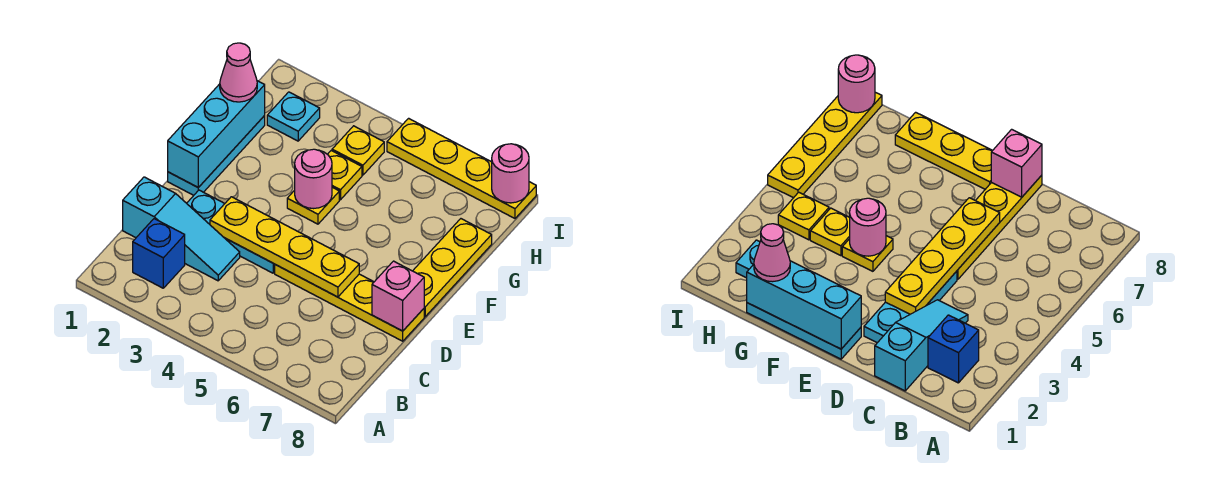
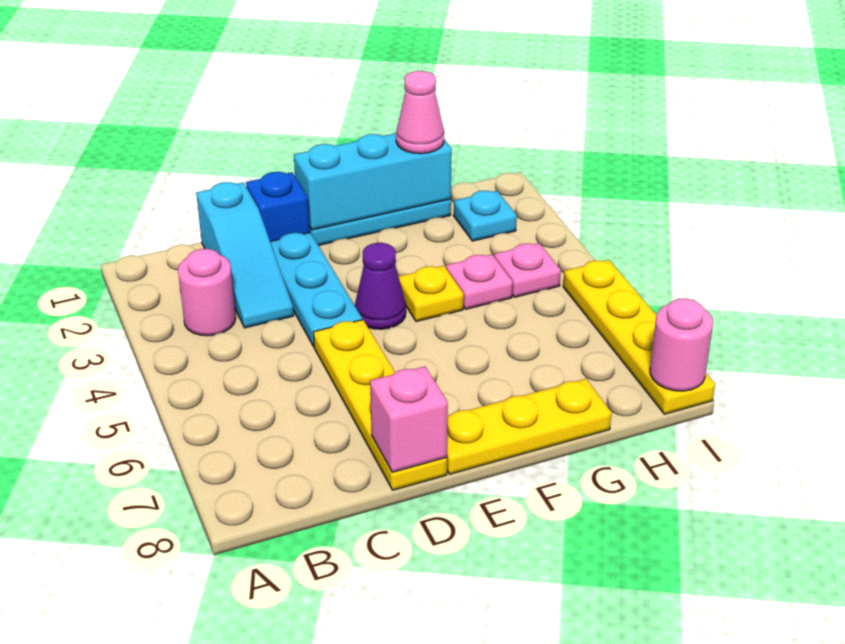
blue 1x1 brick [133,219,185,288] -> blue 1x1 brick moved to [246,172,310,241]
yellow 1x4 plate [210,197,359,297] -> none
none -> purple 1x1 cone [355,243,406,329]
pink 1x1 round brick [295,149,332,209] -> pink 1x1 round brick moved to [178,249,236,336]
yellow 1x1 plate [328,151,362,200] -> pink 1x1 plate [446,254,513,309]
yellow 1x1 plate [332,126,384,175] -> pink 1x1 plate [494,243,561,297]

